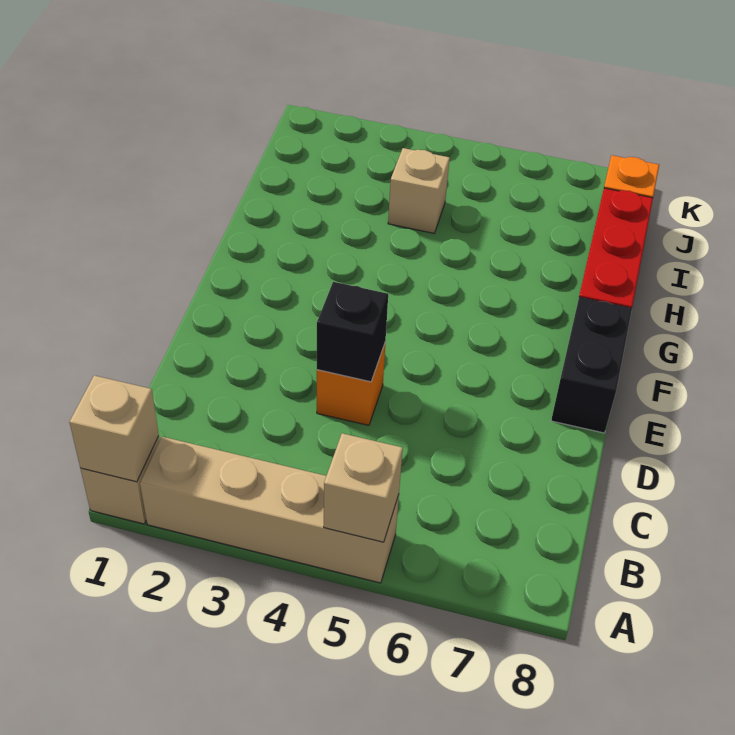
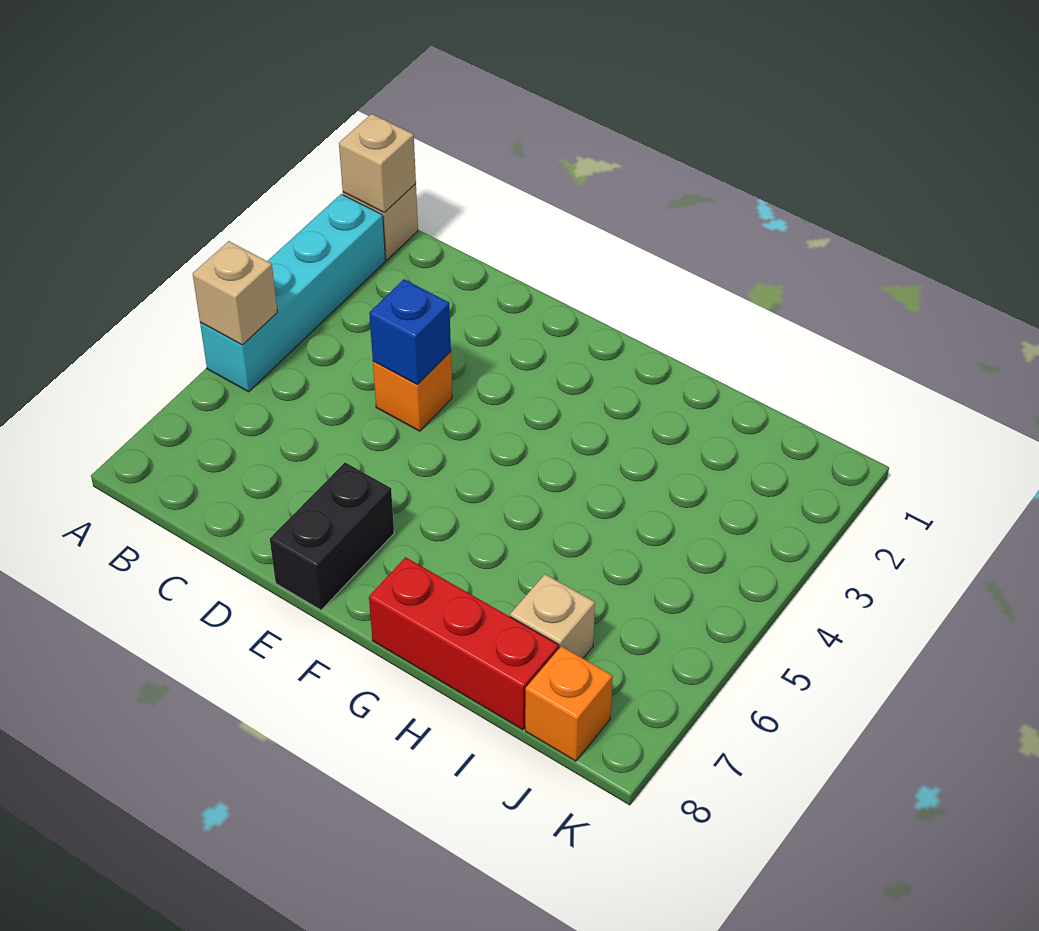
tan 1x4 brick [140,437,399,583] -> cyan 1x4 brick [200,194,386,392]
black 1x1 brick [317,282,388,382] -> blue 1x1 brick [369,279,451,384]
black 1x2 brick [551,297,632,433] -> black 1x2 brick turned to [270,462,394,610]
tan 1x1 brick [388,148,450,233] -> tan 1x1 brick moved to [510,574,595,658]

